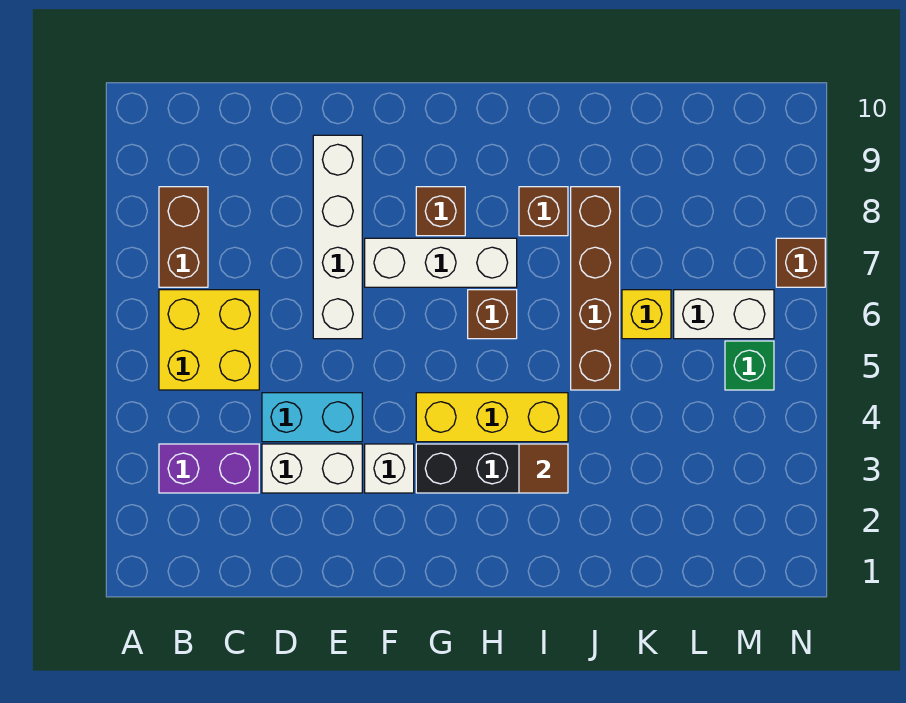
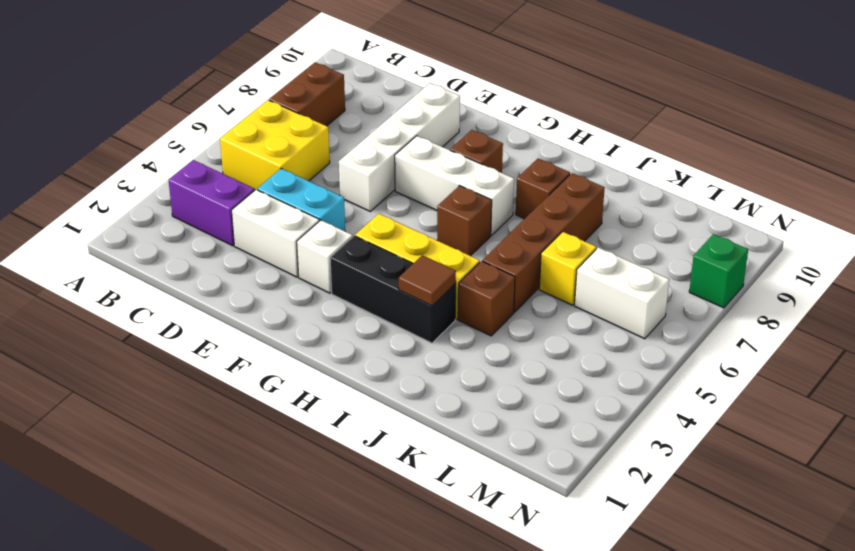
green 1x1 brick [725,341,774,390] -> green 1x1 brick moved to [689,234,748,308]
brown 1x1 brick [776,238,825,287] -> brown 1x1 brick moved to [458,261,515,336]

